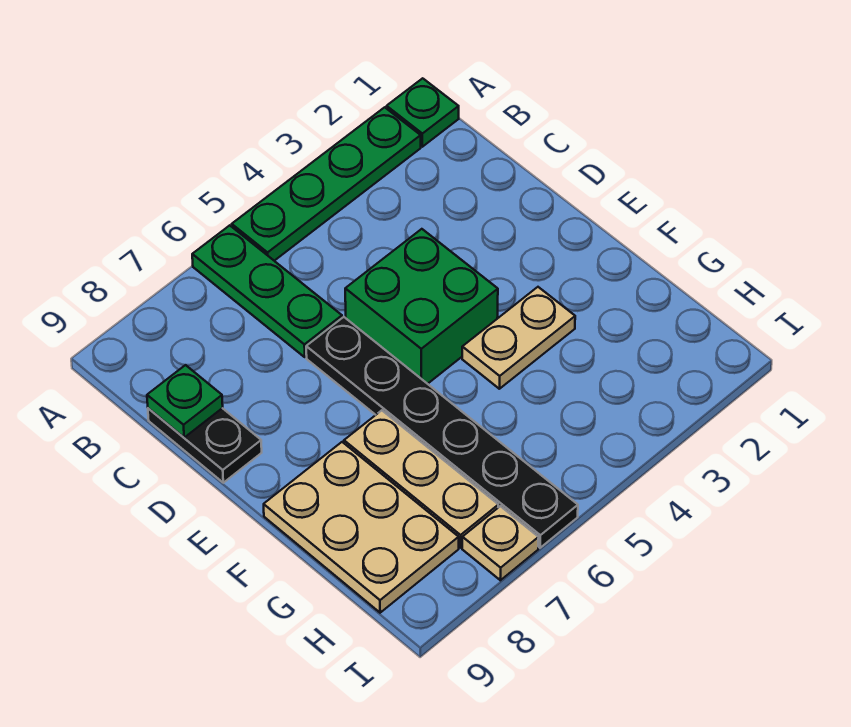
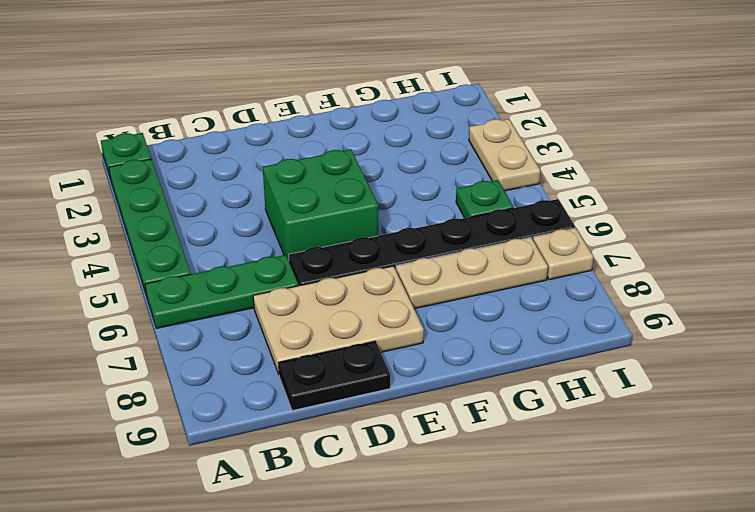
green 1x1 plate [147,365,223,437] -> green 1x1 plate moved to [456,180,513,218]
tan 1x2 plate [462,287,575,389] -> tan 1x2 plate moved to [469,119,540,191]
tan 2x3 plate [264,442,459,613] -> tan 2x3 plate moved to [253,266,424,374]

